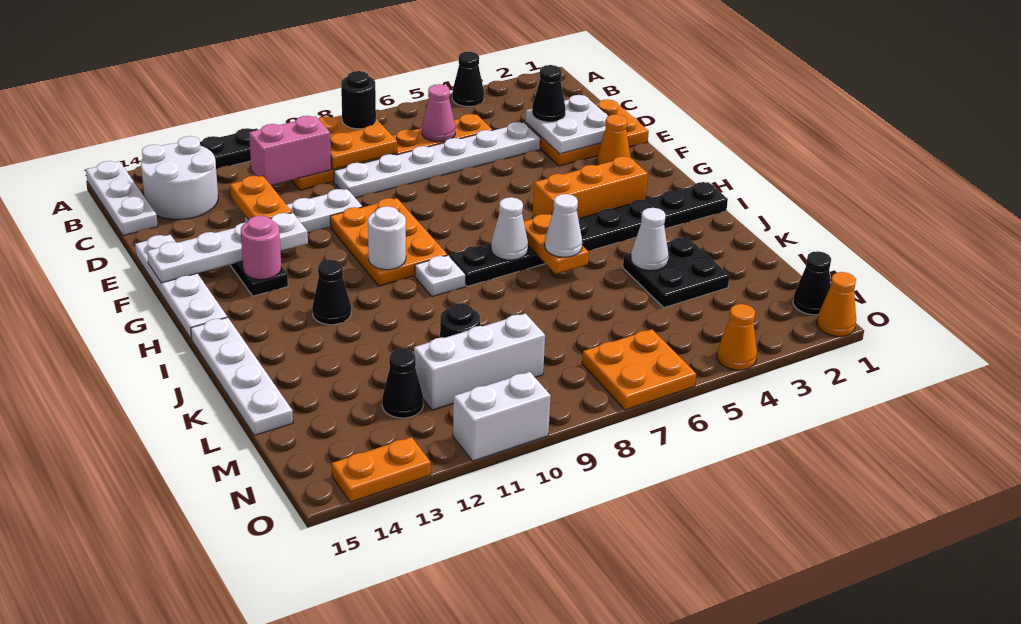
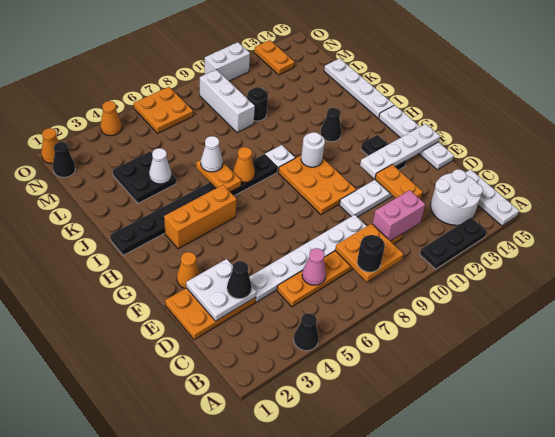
pink 1x1 round brick [241,216,281,279] -> none
white 1x1 cone [491,197,528,260] -> orange 1x1 cone [233,147,255,183]
white 1x3 brick [414,313,545,410] -> white 1x3 brick turned to [200,69,255,133]
black 1x1 cone [382,349,423,418] -> none
orange 1x2 plate [332,437,431,502] -> orange 1x2 plate turned to [254,40,295,75]

